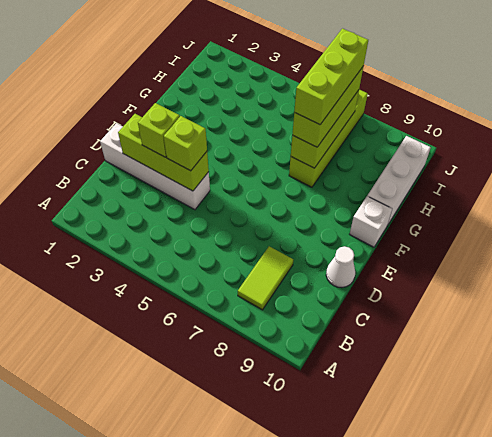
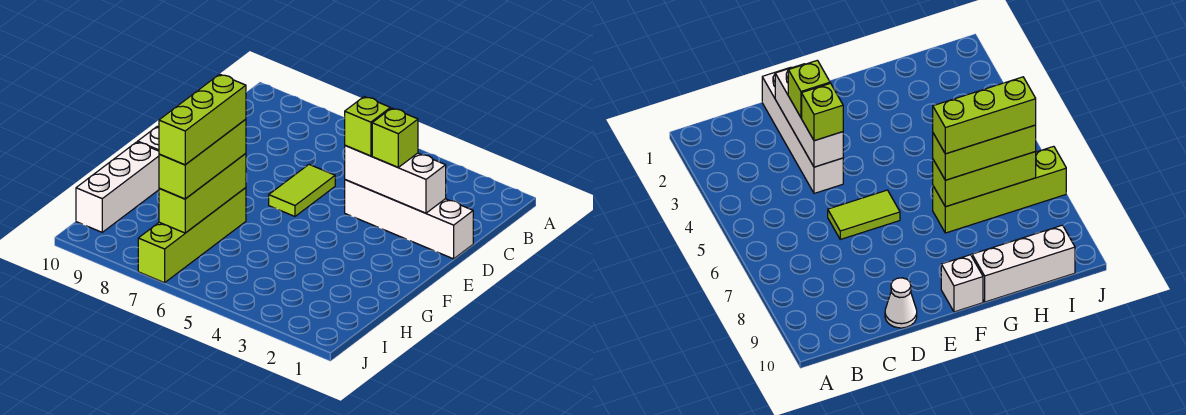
lime 1x2 tile [238,246,293,310] -> lime 1x2 tile moved to [269,165,335,216]
lime 1x3 brick [118,114,209,191] -> white 1x3 brick [345,146,446,213]

